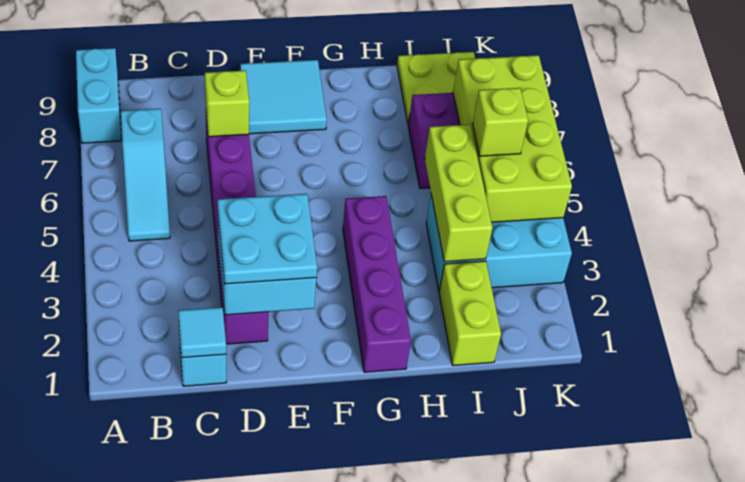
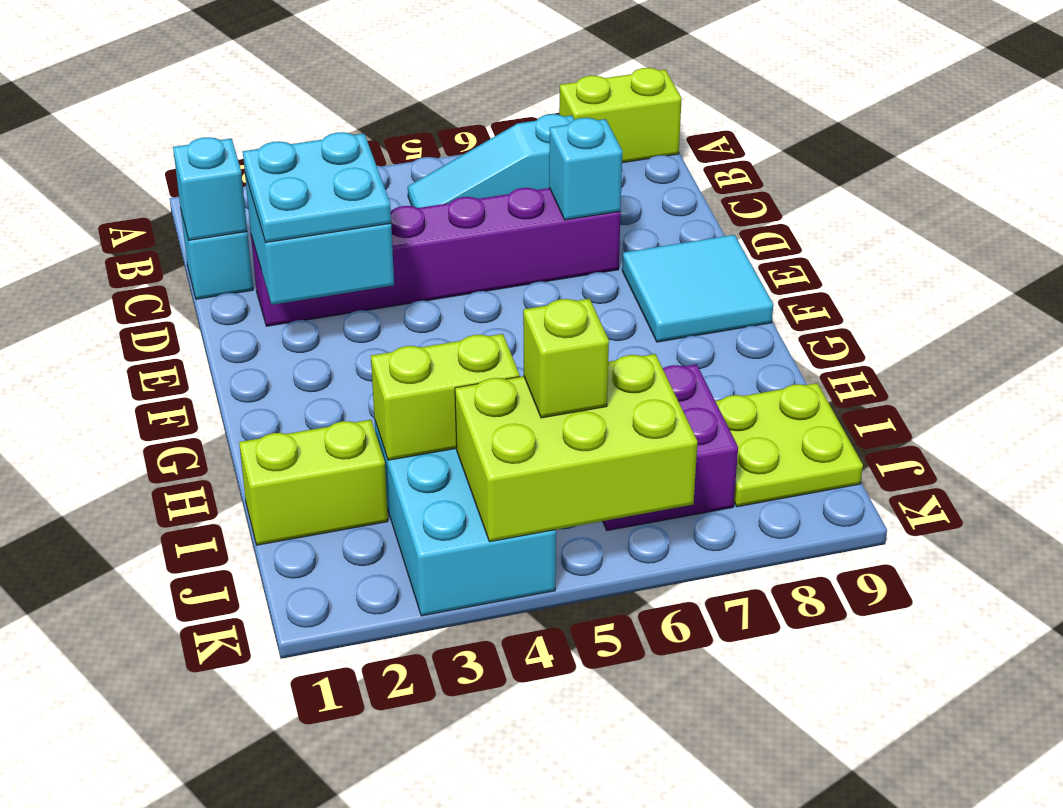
cyan 1x2 brick [76,48,121,143] -> lime 1x2 brick [559,68,682,163]
cyan 1x1 tile [178,307,226,358] -> cyan 1x1 brick [173,137,247,240]
lime 1x1 brick [205,70,249,137] -> cyan 1x1 brick [549,118,622,220]
purple 1x4 brick [343,196,411,372] -> none
lime 1x3 brick [425,125,493,262] -> lime 1x2 brick [371,334,520,460]
lime 2x4 brick [453,55,572,222] -> lime 2x3 brick [455,354,697,542]

